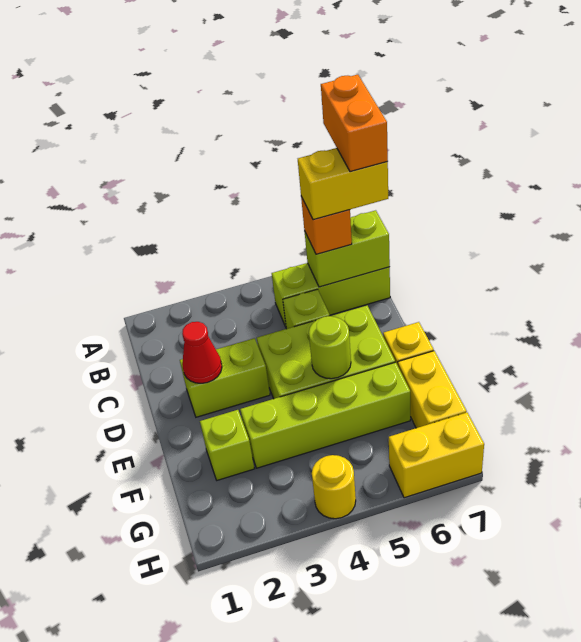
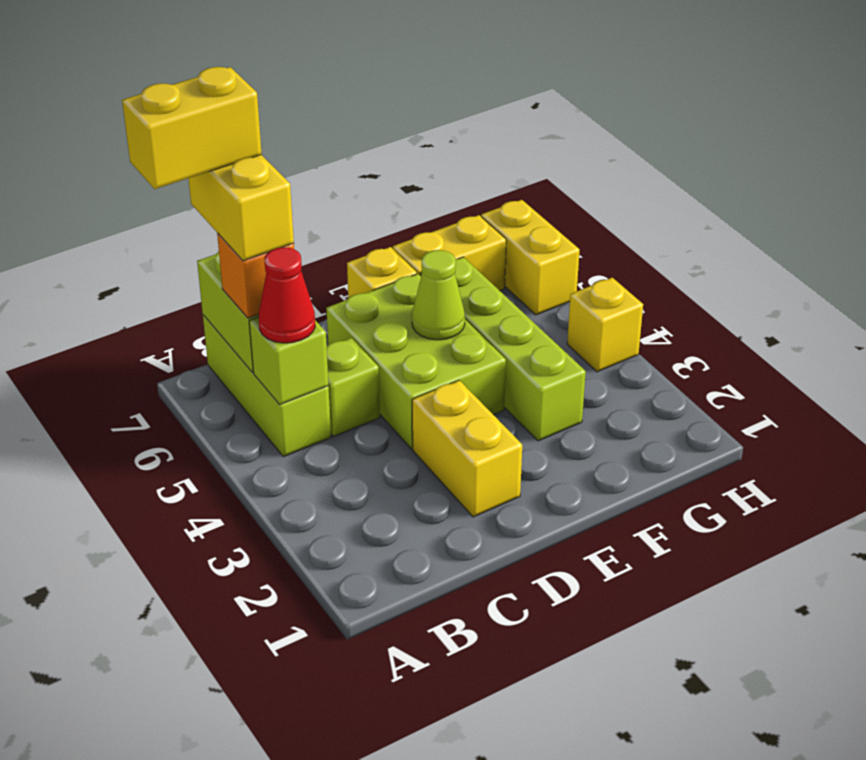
orange 1x2 brick [321,75,388,172] -> yellow 1x2 brick [122,67,262,189]
lime 1x2 brick [180,338,270,417] -> yellow 1x2 brick [412,380,522,517]
red 1x1 cone [182,322,222,383] -> red 1x1 cone moved to [259,247,315,343]
lime 1x1 round brick [309,316,351,379] -> lime 1x1 cone [412,250,465,340]
lime 1x1 brick [200,410,254,480] -> lime 1x1 brick moved to [249,317,328,405]
yellow 1x1 round brick [312,455,356,519] -> yellow 1x1 brick [567,278,643,372]

